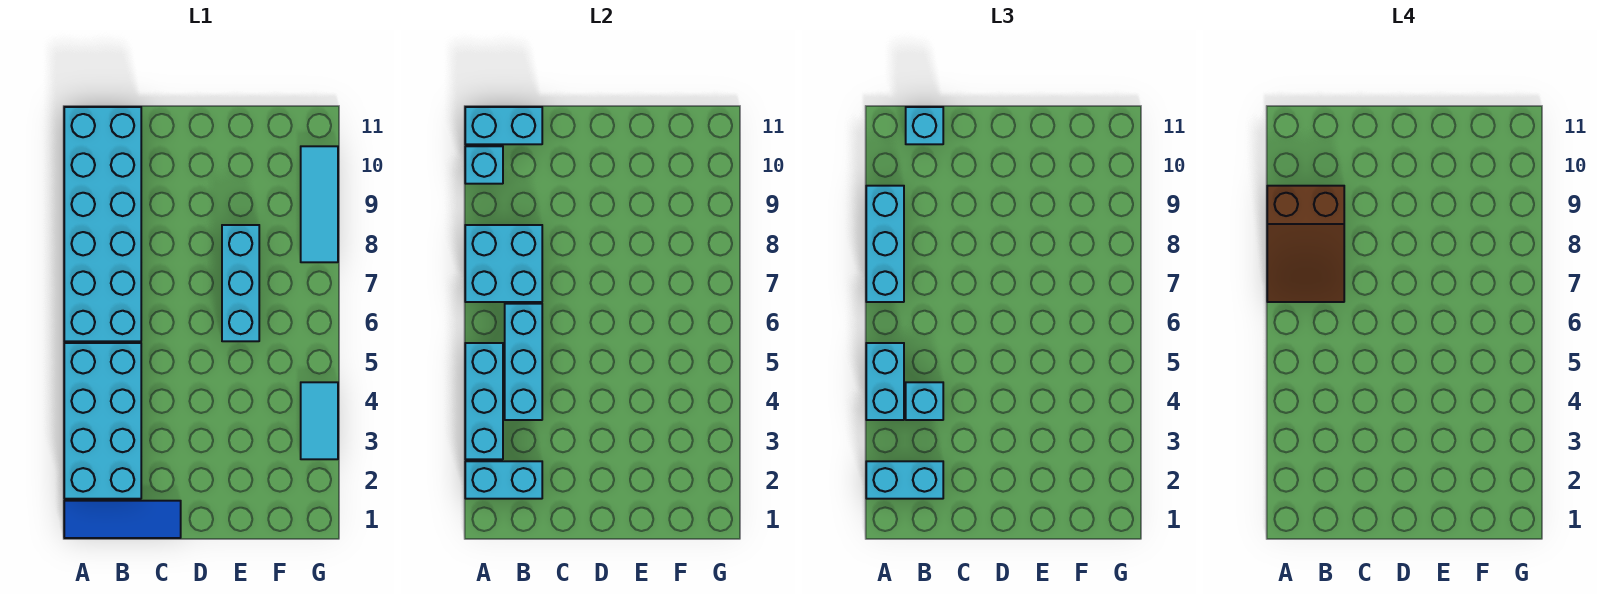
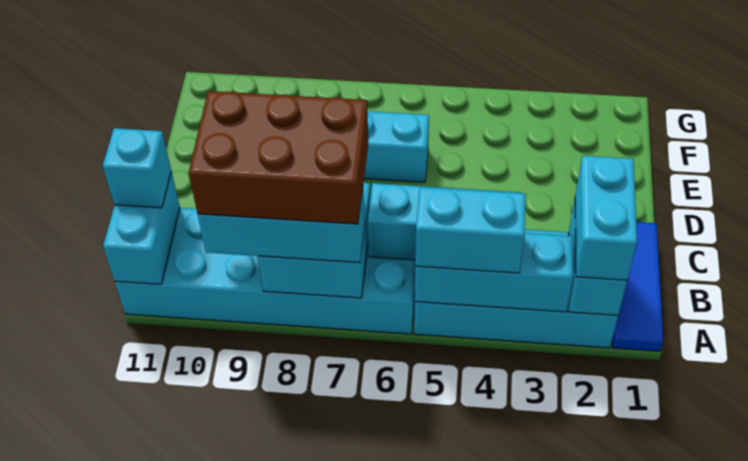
brown 2x3 slope [1267,186,1344,302] -> brown 2x3 brick [188,91,368,224]
cyan 1x1 brick [465,146,503,184] -> none
cyan 1x1 brick [906,382,943,420] -> none
cyan 1x2 tile [301,382,338,459] -> none
cyan 1x3 tile [301,146,338,262] -> none

